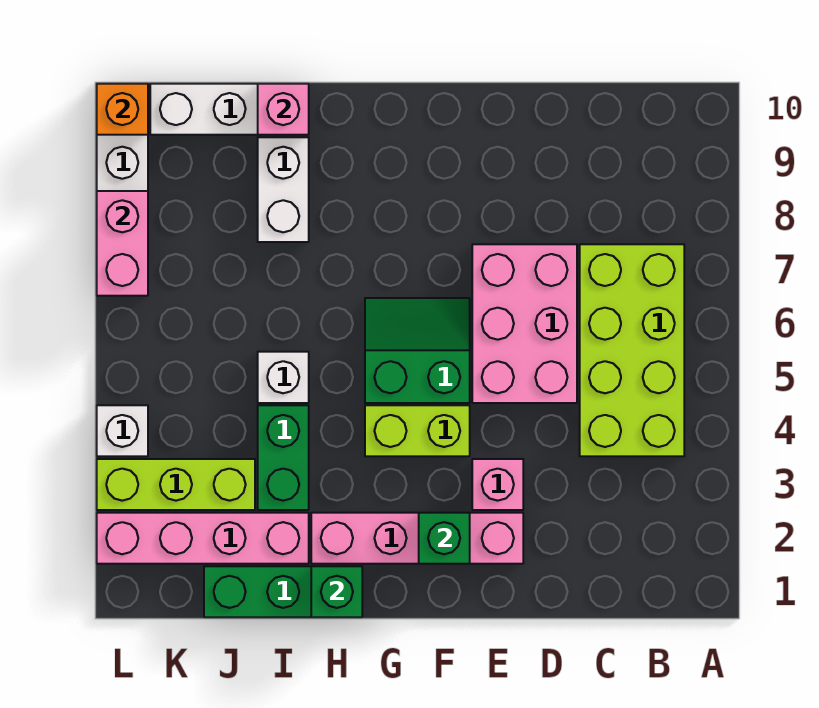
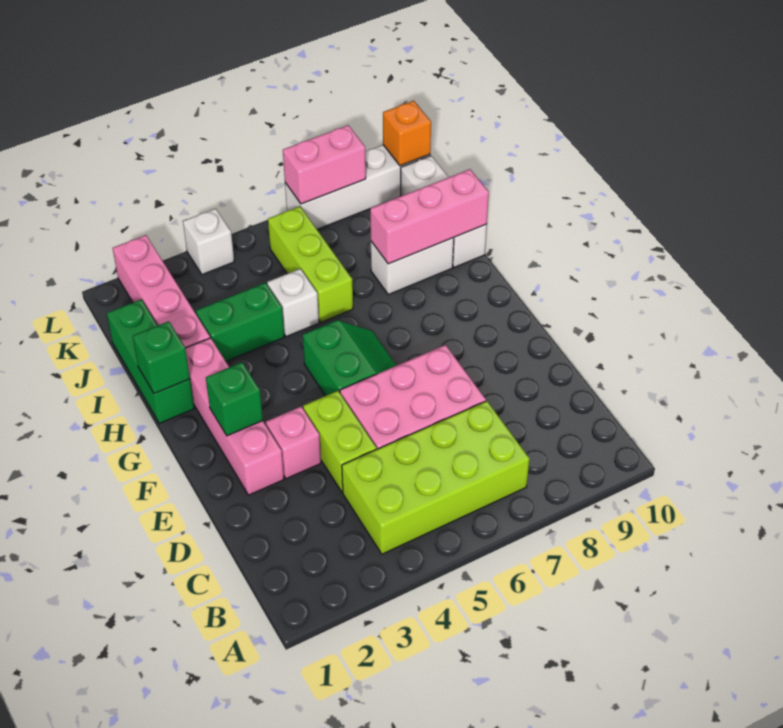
lime 1x2 brick [365,405,470,456] -> lime 1x2 brick moved to [303,391,377,492]
pink 1x1 brick [258,84,309,135] -> pink 1x3 brick [370,169,489,264]
lime 1x3 brick [97,459,255,510] -> lime 1x3 brick moved to [268,206,353,322]

